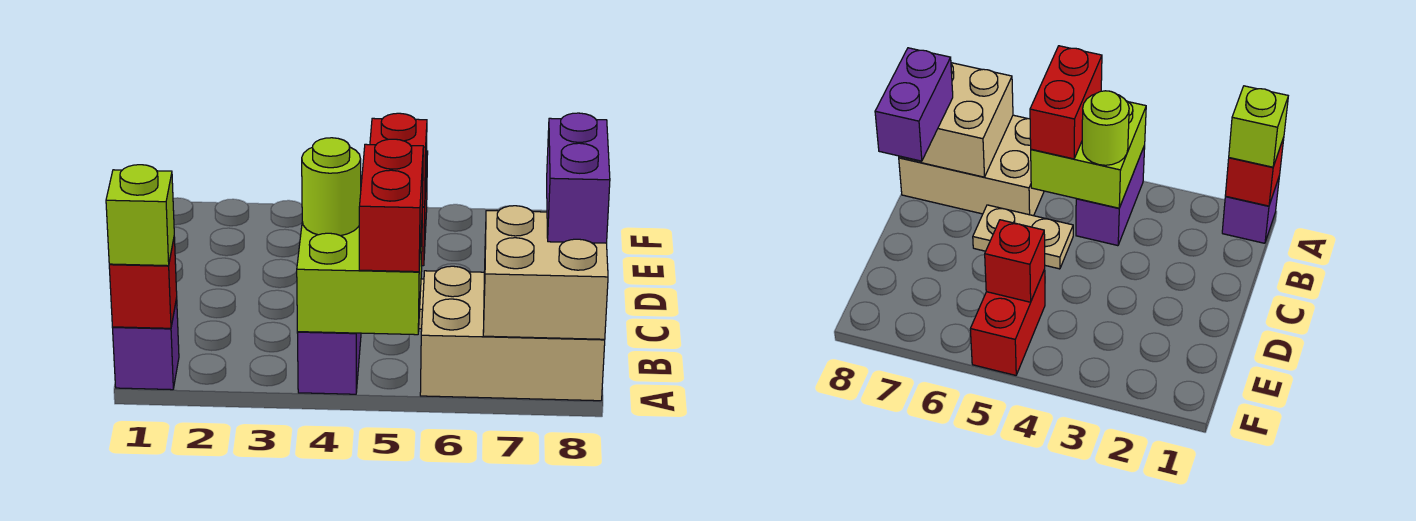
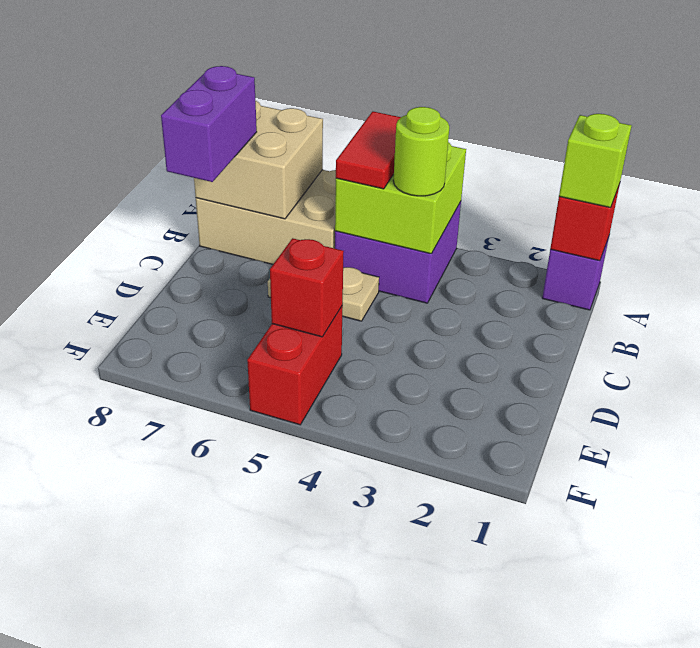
purple 1x2 brick [297,332,361,394] -> purple 2x2 brick [335,202,461,303]
red 1x2 brick [359,139,423,272] -> red 1x2 tile [336,111,401,189]

